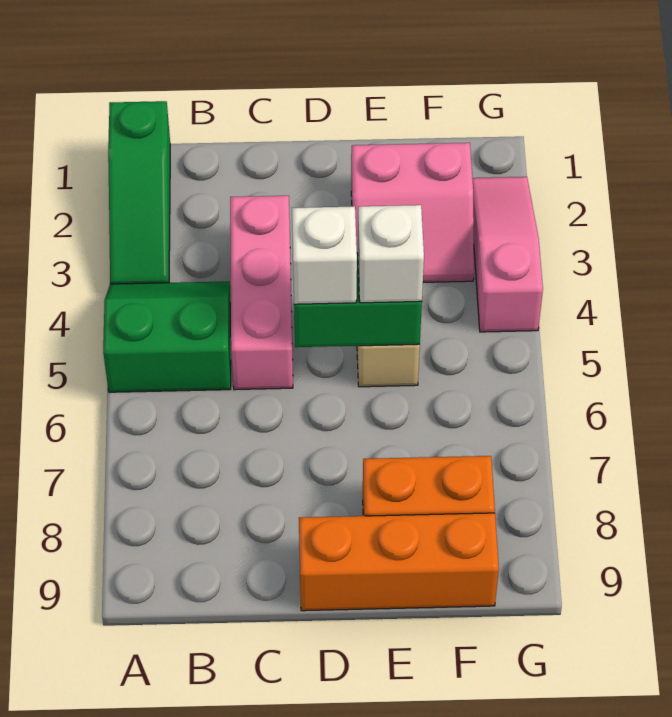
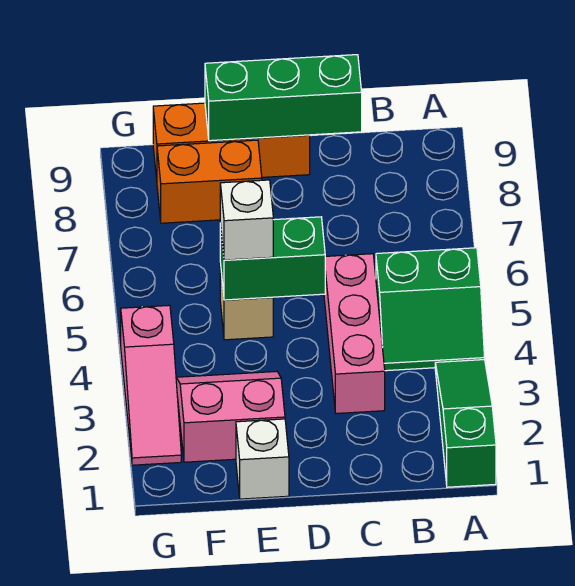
none -> green 1x3 brick [205,55,362,141]
white 1x1 brick [292,206,357,304] -> white 1x1 brick moved to [236,419,289,499]

